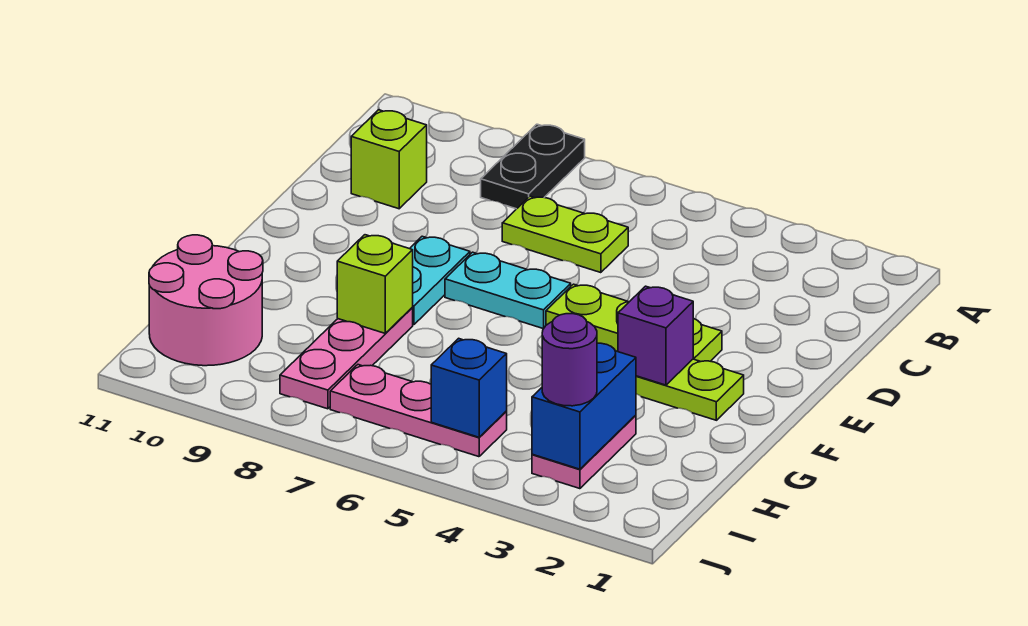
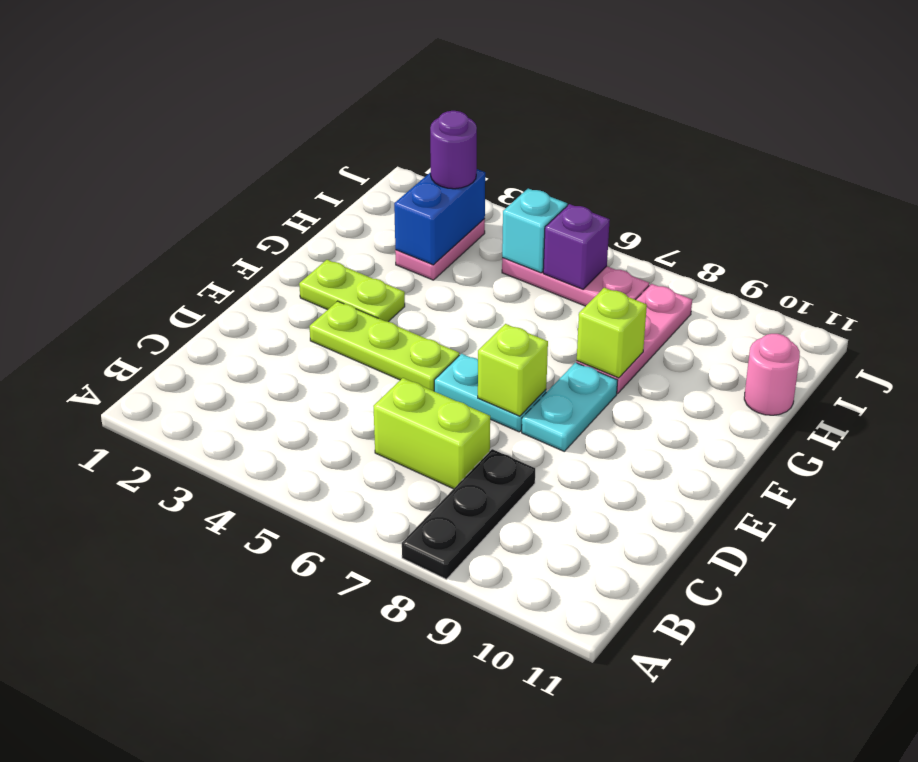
black 1x2 plate [481,124,585,209] -> black 1x3 plate [402,449,535,579]
lime 1x2 plate [502,196,628,273] -> lime 1x2 brick [373,378,490,489]
lime 1x1 brick [351,110,427,209] -> lime 1x1 brick moved to [478,324,548,416]
purple 1x1 brick [618,286,693,385] -> purple 1x1 brick moved to [543,204,610,289]
pink 2x2 round brick [149,235,263,366] -> pink 1x1 round brick [744,334,800,415]
blue 1x1 brick [431,338,507,437] -> cyan 1x1 brick [502,188,567,273]

